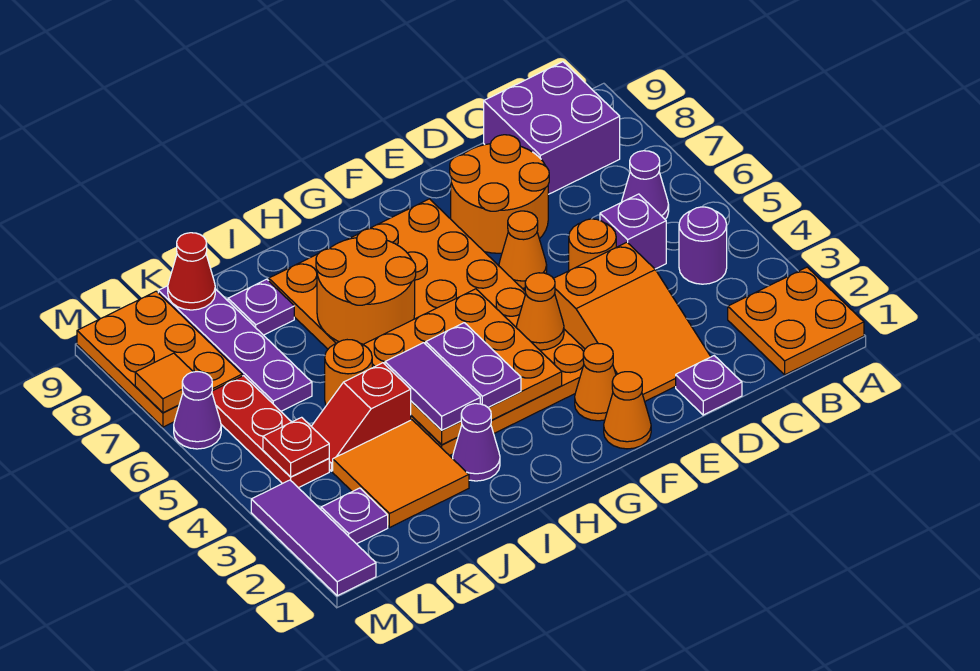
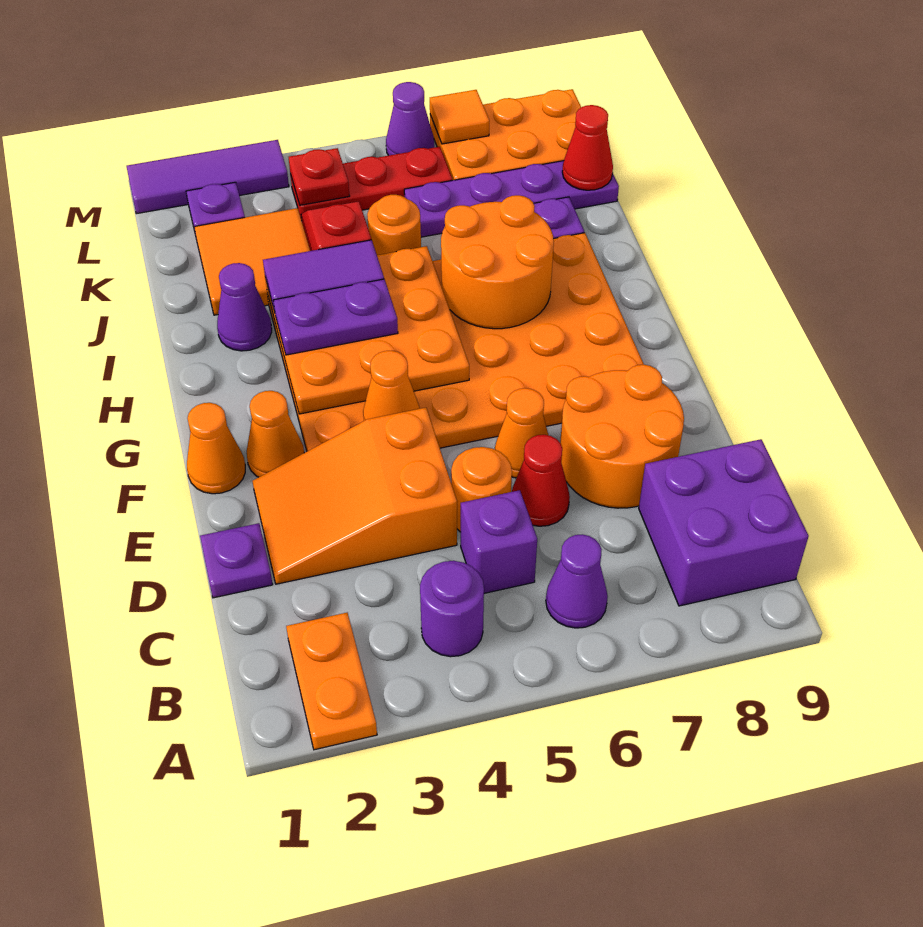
orange 2x2 plate [728,267,864,375] -> orange 1x2 plate [286,613,377,750]
none -> red 1x1 cone [512,435,570,526]

